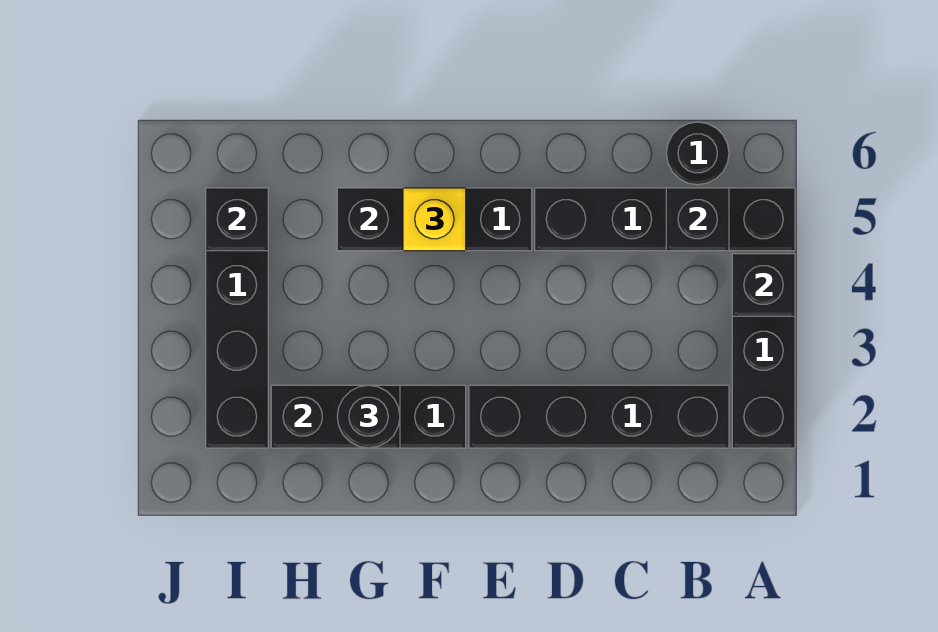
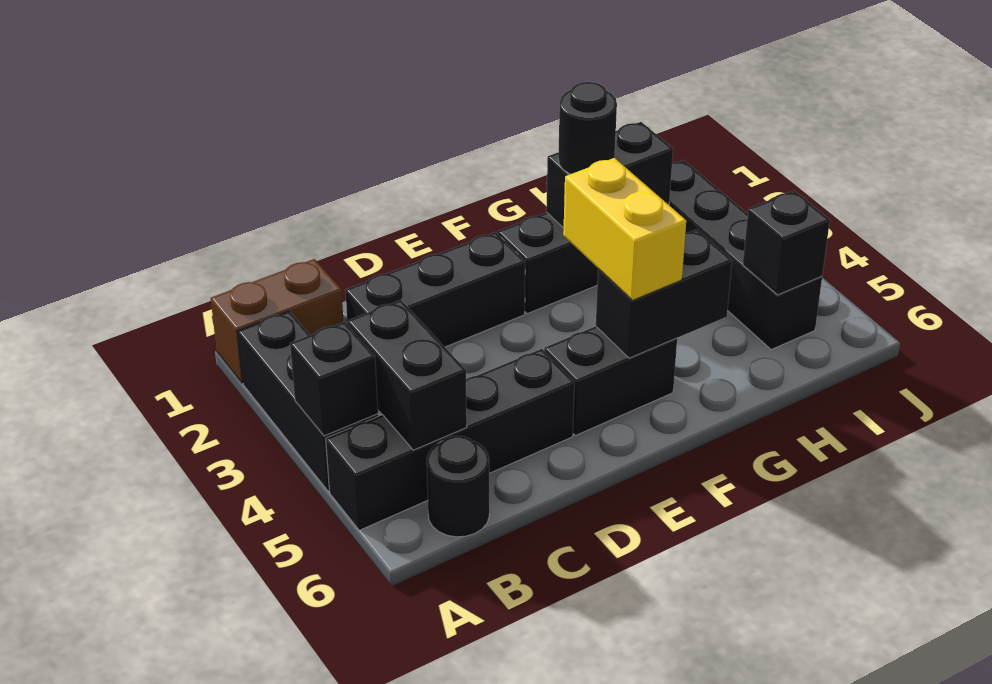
none -> brown 1x2 brick [211,259,344,383]
black 1x4 brick [469,385,729,448] -> black 1x3 brick [345,232,525,347]
black 1x1 brick [666,188,729,251] -> black 1x2 brick [347,300,467,450]
yellow 1x1 brick [403,188,466,251] -> yellow 1x2 brick [563,158,686,300]

